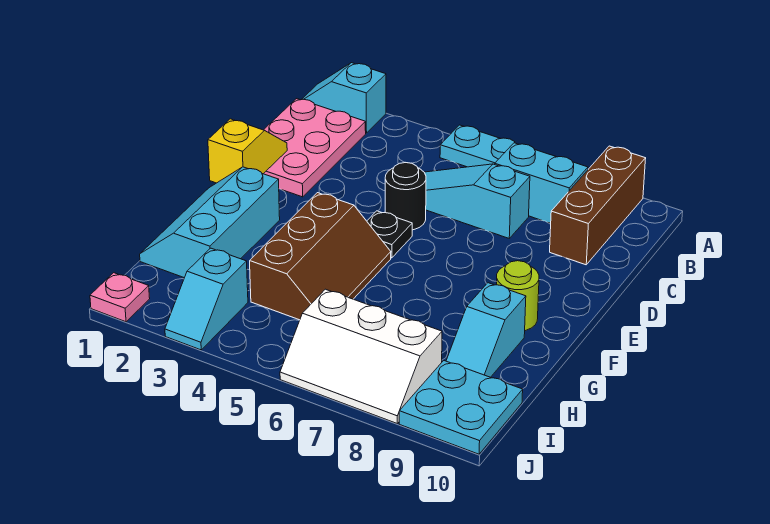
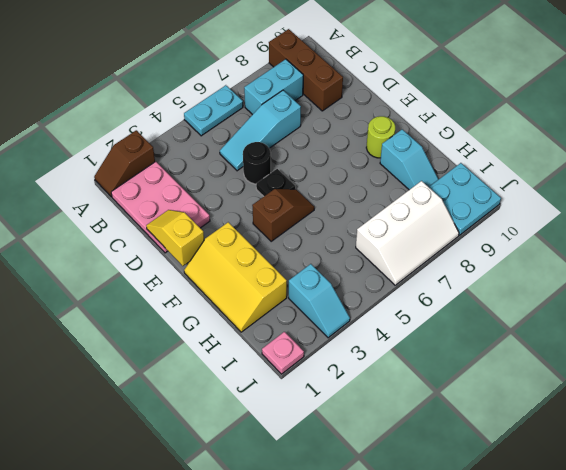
cyan 1x2 slope [301,63,386,133] -> brown 1x2 slope [94,130,155,197]
cyan 2x3 slope [140,167,280,278] -> yellow 2x3 slope [184,222,287,332]
brown 2x3 slope [250,193,391,320] -> brown 1x2 slope [252,189,314,241]

